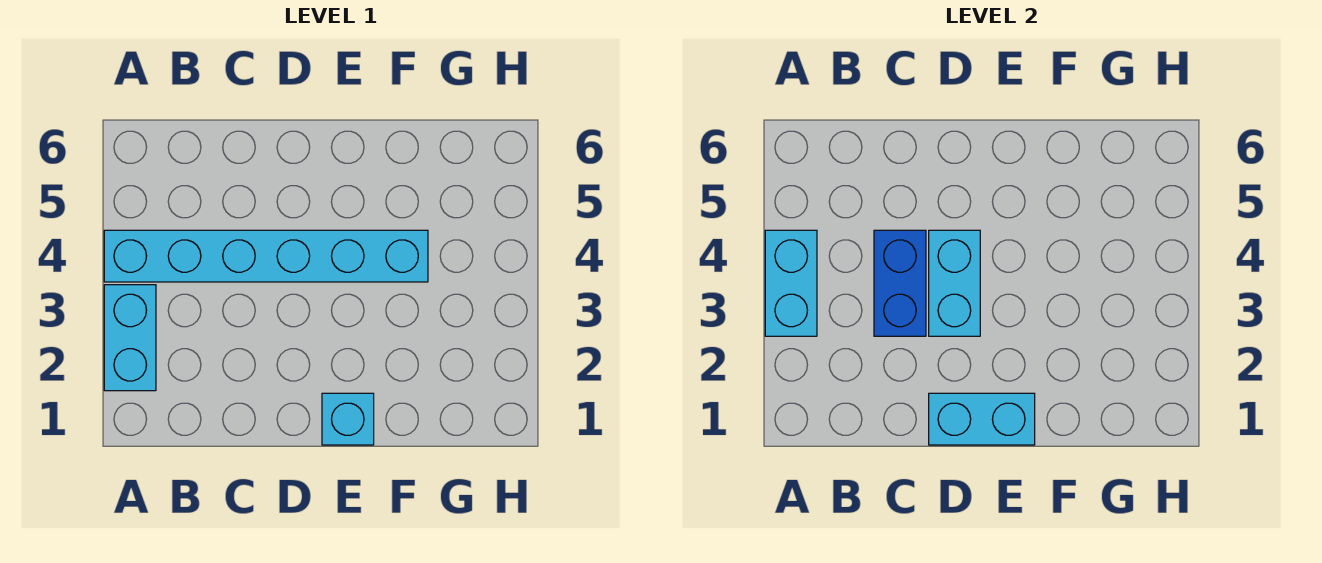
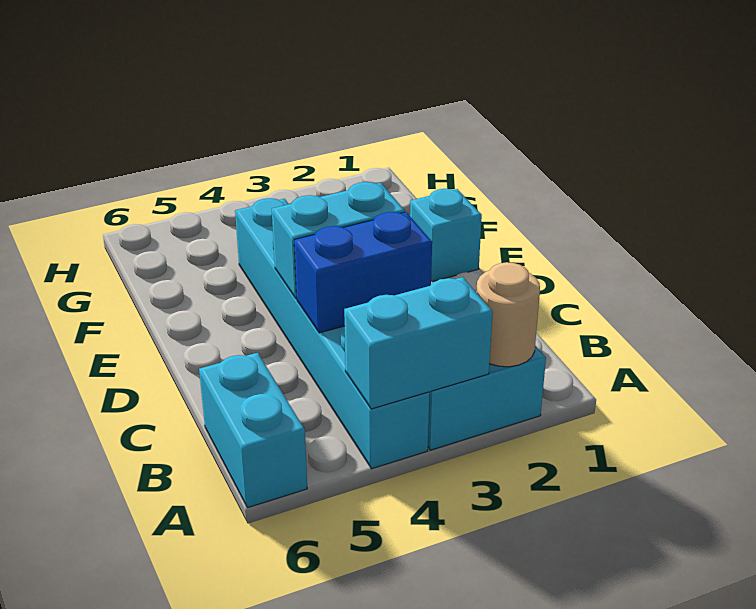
none -> tan 1x1 round brick [476,262,540,367]
cyan 1x2 brick [929,393,1035,445] -> cyan 1x2 brick moved to [199,353,307,508]

